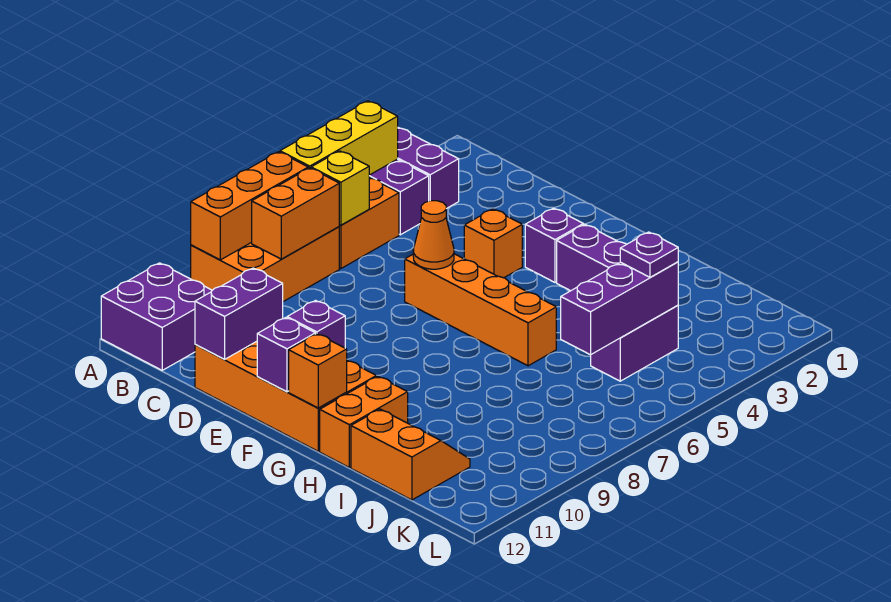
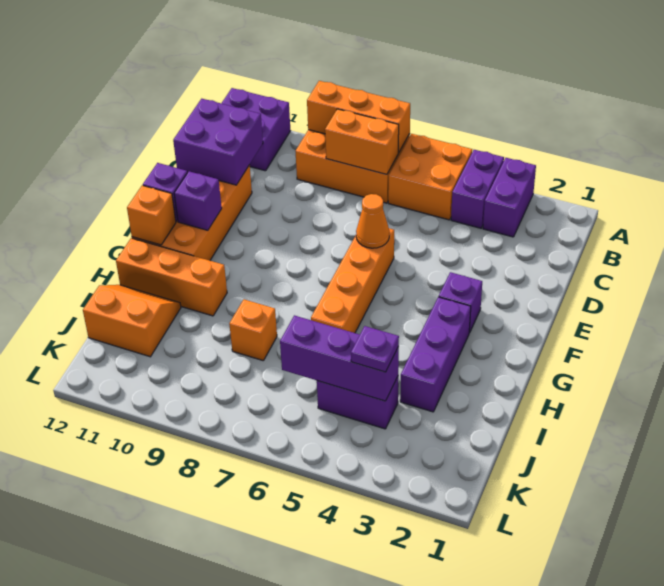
yellow 1x3 brick [280,101,398,175] -> none
yellow 1x1 brick [311,151,369,225] -> none
purple 1x2 brick [195,268,283,359] -> purple 2x2 brick [173,99,263,185]
orange 1x1 brick [464,209,522,278] -> orange 1x1 brick moved to [229,299,277,360]
orange 1x2 brick [320,376,408,468] -> orange 1x3 brick [116,238,227,316]
orange 2x2 slope [351,409,470,500] -> orange 2x2 slope turned to [83,285,181,357]

